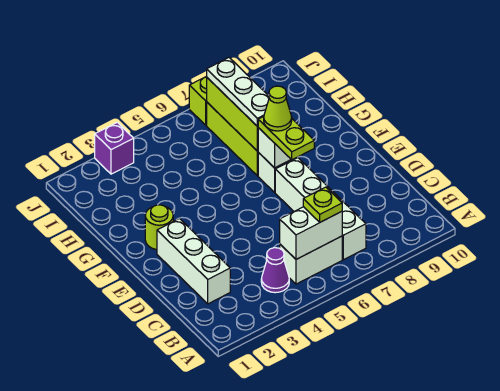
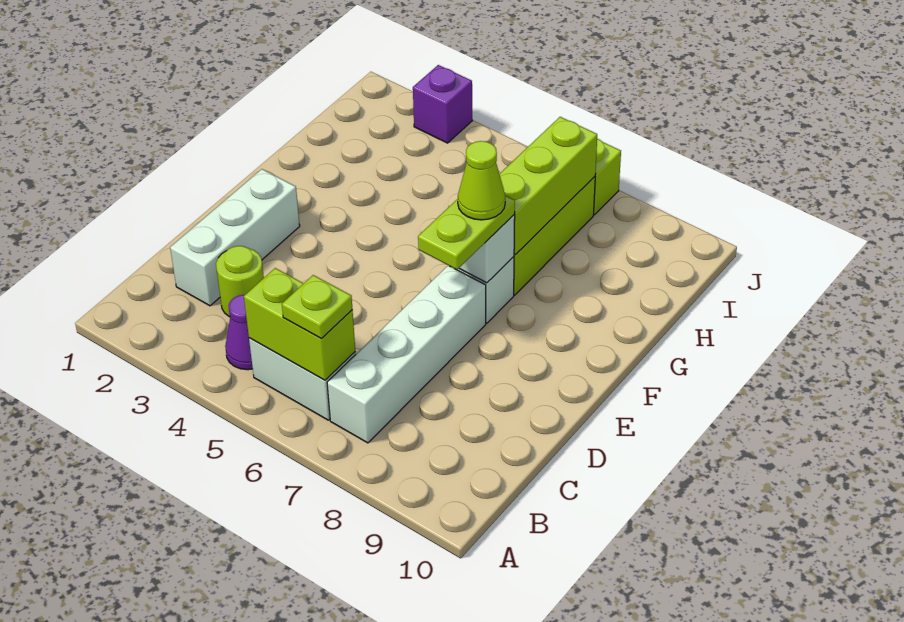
white 1x2 brick [280,207,342,259] -> lime 1x2 brick [244,268,355,380]
lime 1x1 round brick [145,205,173,249] -> lime 1x1 round brick moved to [216,246,264,317]
white 1x3 plate [207,58,269,126] -> none

